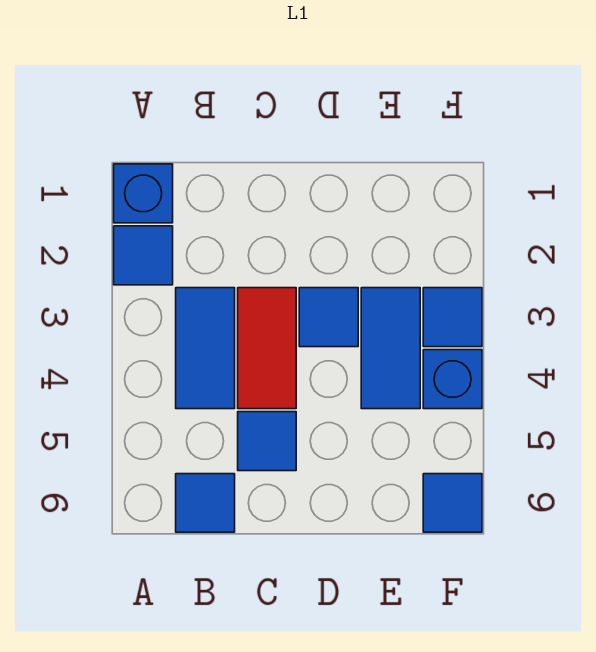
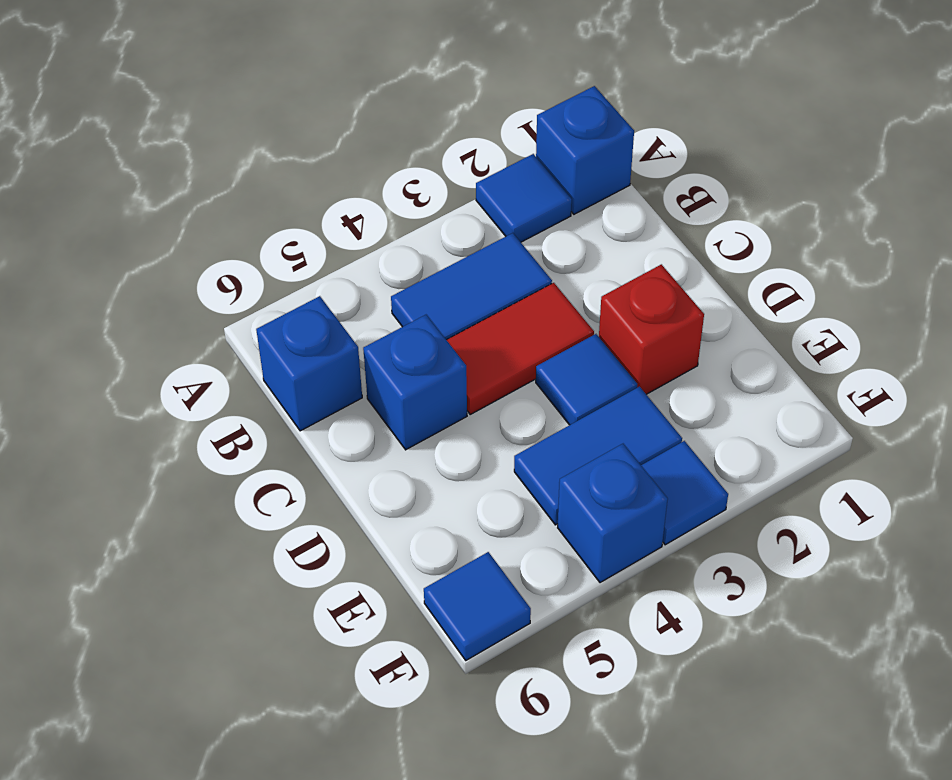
blue 1x1 tile [176,474,235,532] -> blue 1x1 brick [256,296,362,431]
blue 1x1 tile [238,412,296,471] -> blue 1x1 brick [363,315,467,450]
none -> red 1x1 brick [599,264,704,394]

